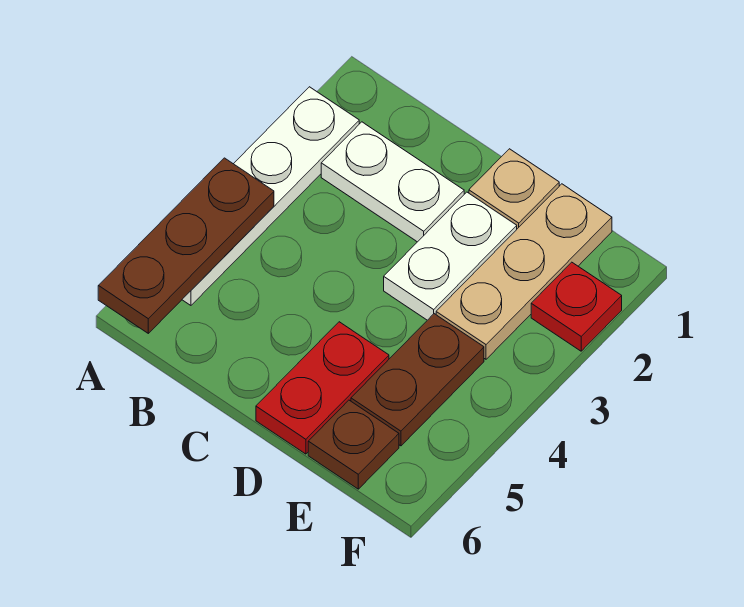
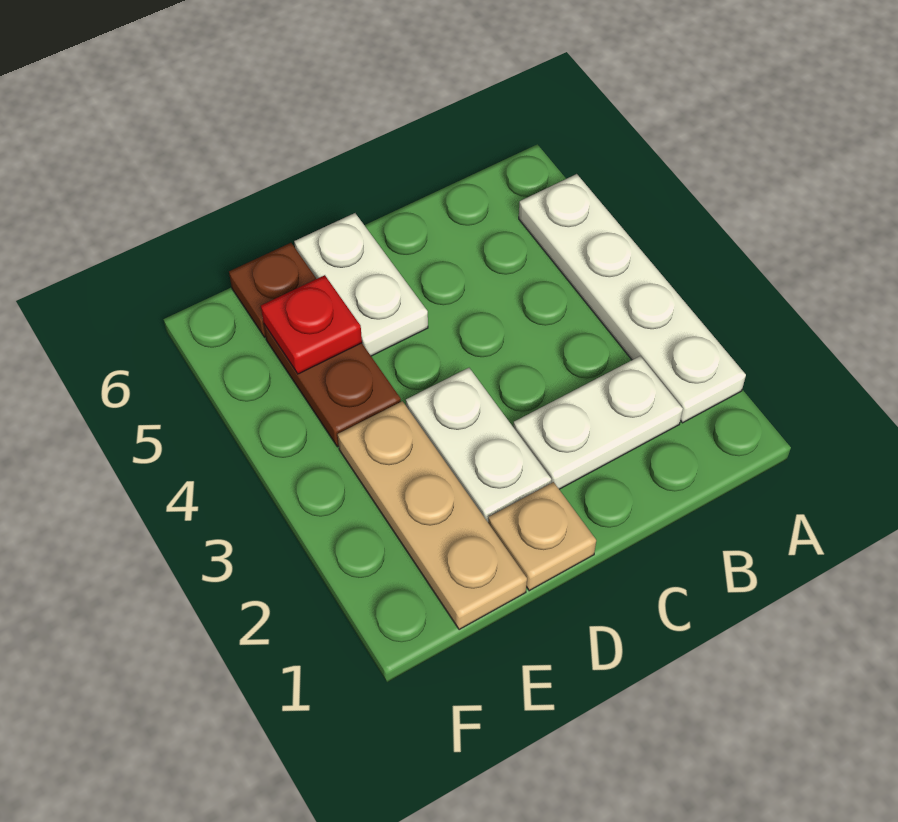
brown 1x3 plate [98,158,274,333] -> none
red 1x2 plate [256,322,389,454] -> white 1x2 plate [294,213,428,356]
red 1x1 plate [531,262,622,351] -> red 1x1 plate moved to [261,275,362,374]

